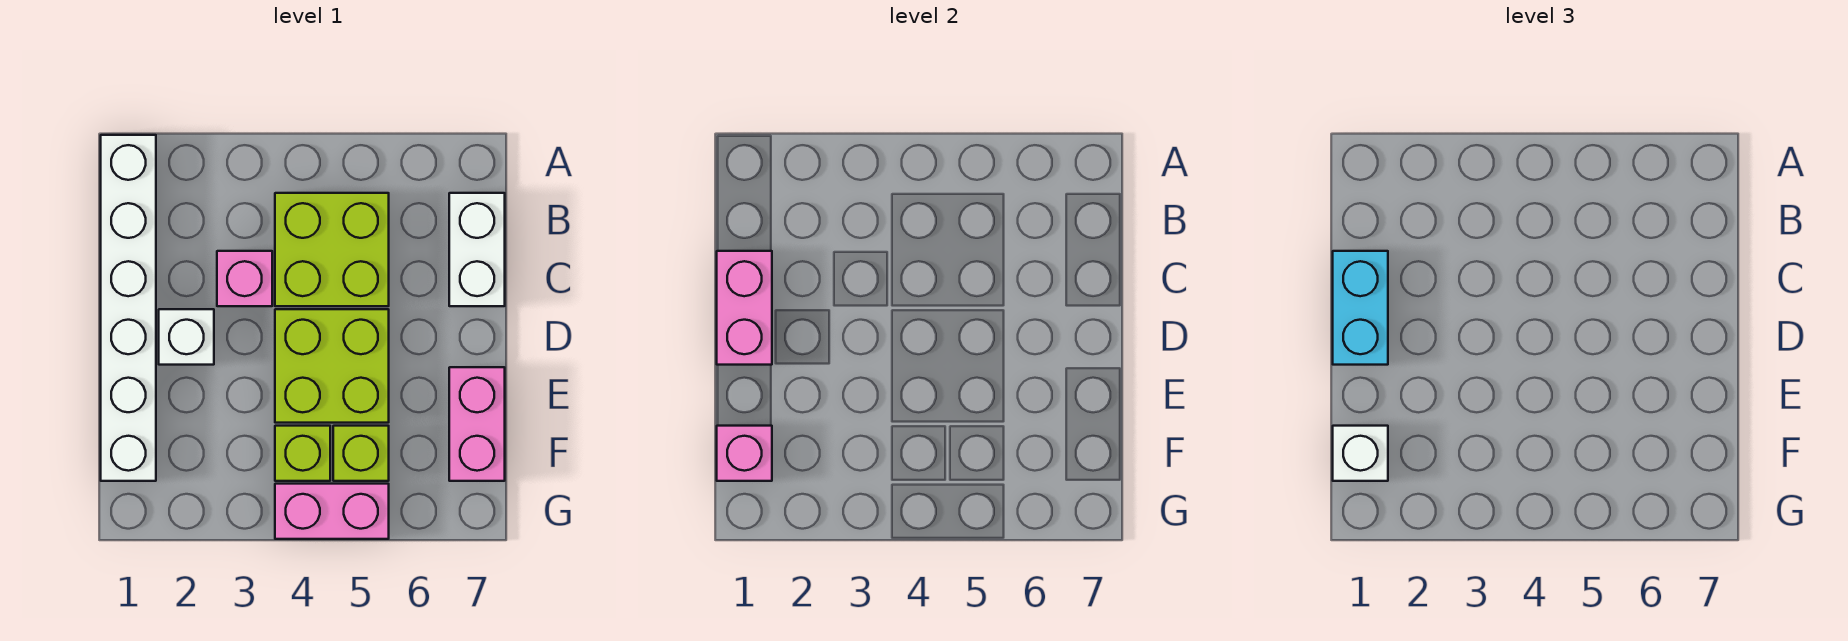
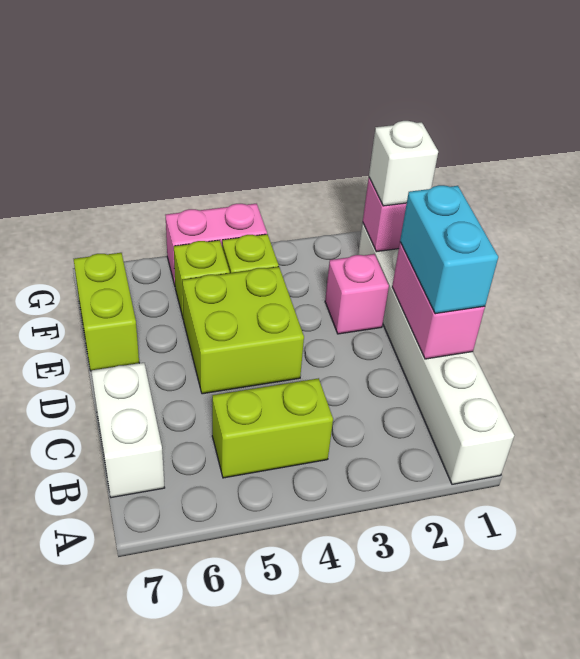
lime 2x2 brick [275,193,389,306] -> lime 1x2 brick [212,378,333,478]
pink 1x1 brick [217,251,272,306] -> pink 1x1 brick moved to [325,254,389,334]
white 1x1 brick [159,309,214,365] -> none
pink 1x2 brick [449,367,505,481] -> lime 1x2 brick [74,253,139,371]

